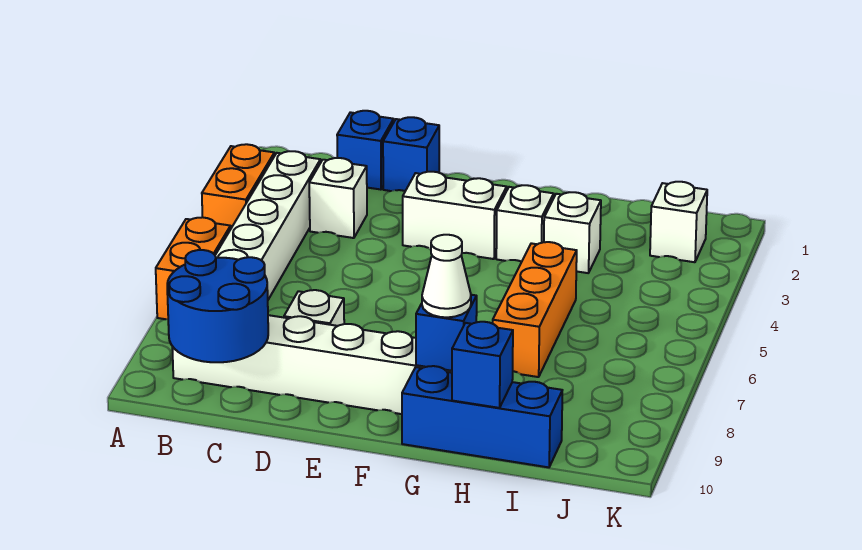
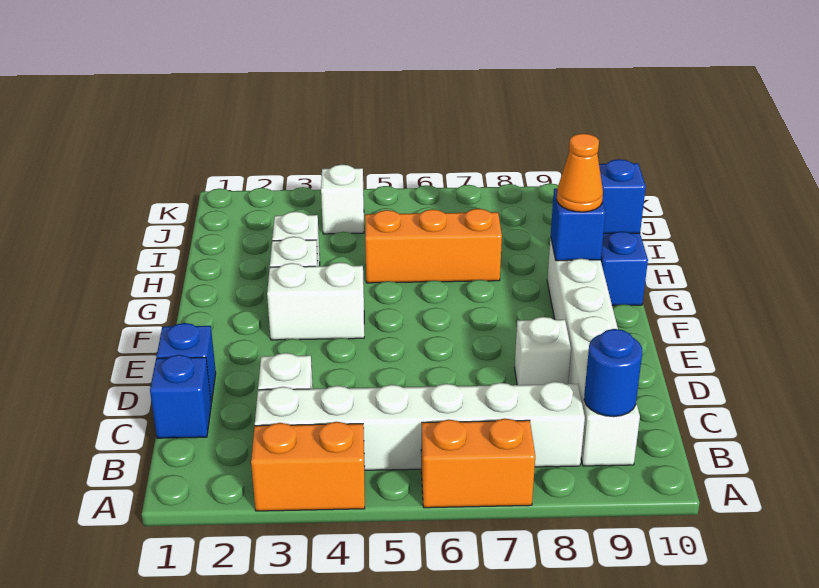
blue 2x2 round brick [167,250,268,362] -> blue 1x1 round brick [584,329,642,417]
white 1x2 brick [403,172,507,259] -> white 1x2 brick turned to [267,262,364,340]
white 1x1 cone [422,235,471,317] -> orange 1x1 cone [557,134,603,212]
white 1x1 brick [650,182,707,262] -> white 1x1 brick moved to [321,165,364,234]

